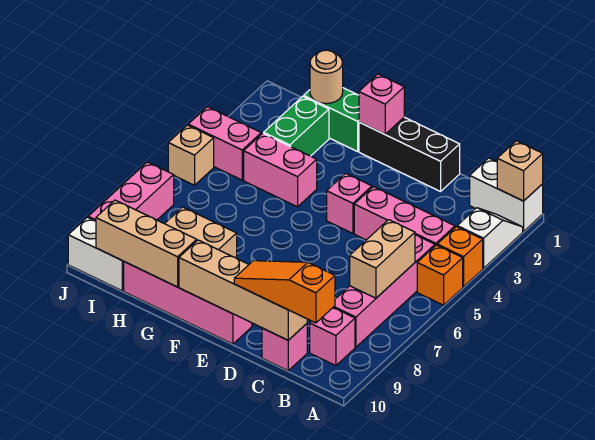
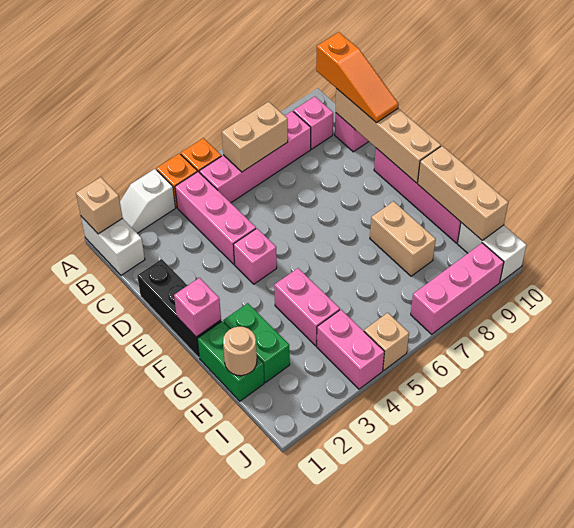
green 1x2 brick [264,96,329,156] -> green 1x2 brick turned to [223,303,290,382]

